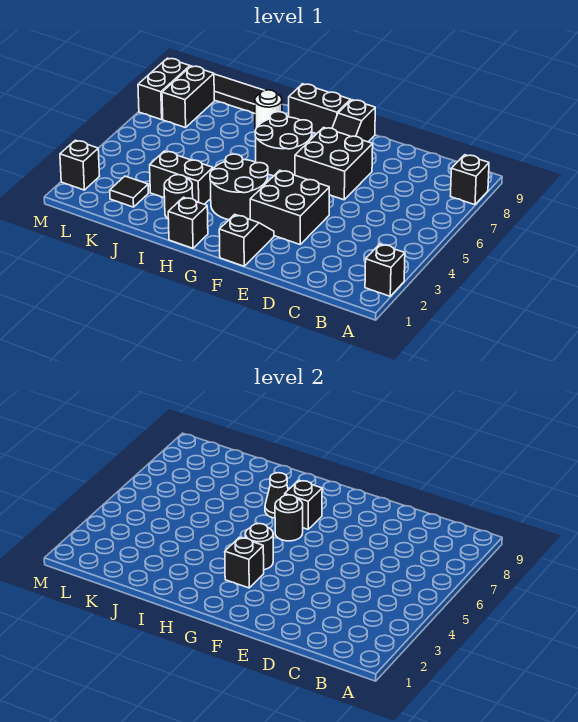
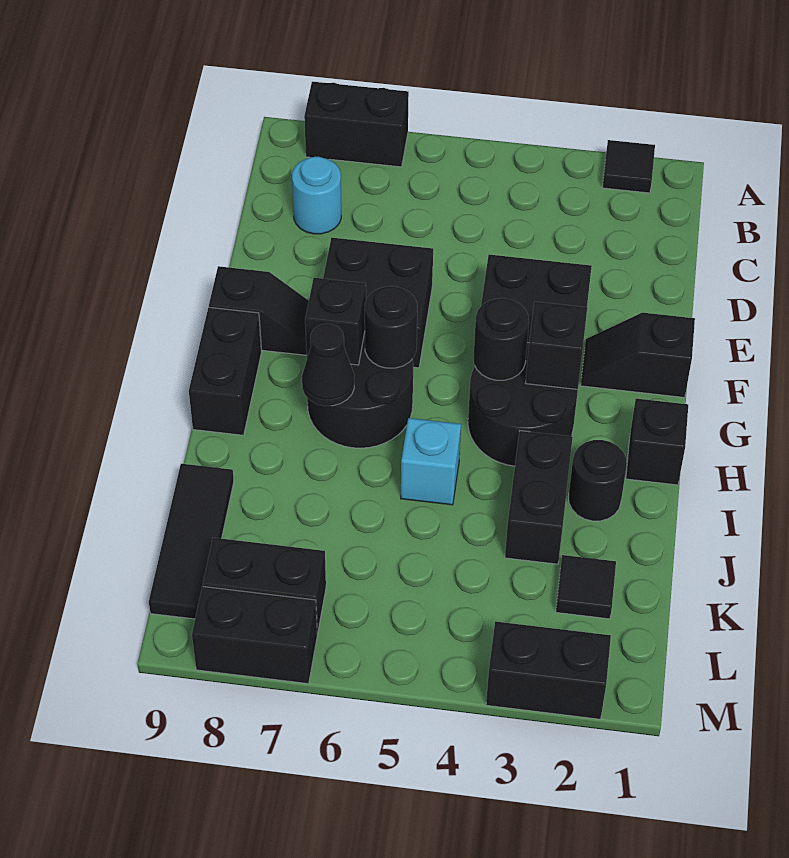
black 1x1 brick [365,244,405,296] -> black 1x1 tile [602,140,655,193]
black 1x1 brick [451,155,489,205] -> black 1x2 brick [304,82,409,167]
none -> cyan 1x1 round brick [292,156,341,234]
none -> cyan 1x1 brick [401,418,461,505]
white 1x1 round brick [255,90,282,129] -> none
black 1x1 brick [60,140,99,190] -> black 1x2 brick [486,621,611,719]

